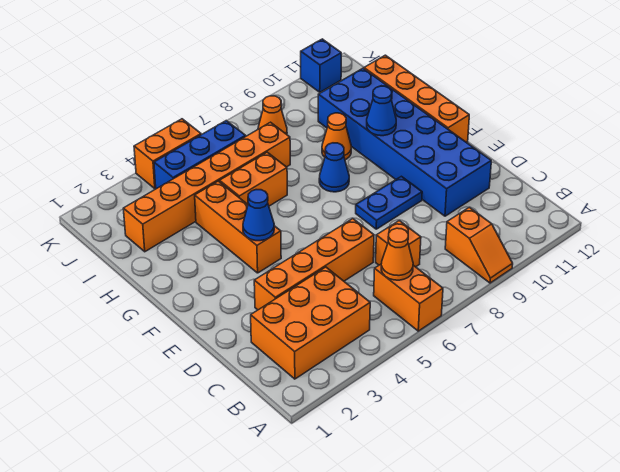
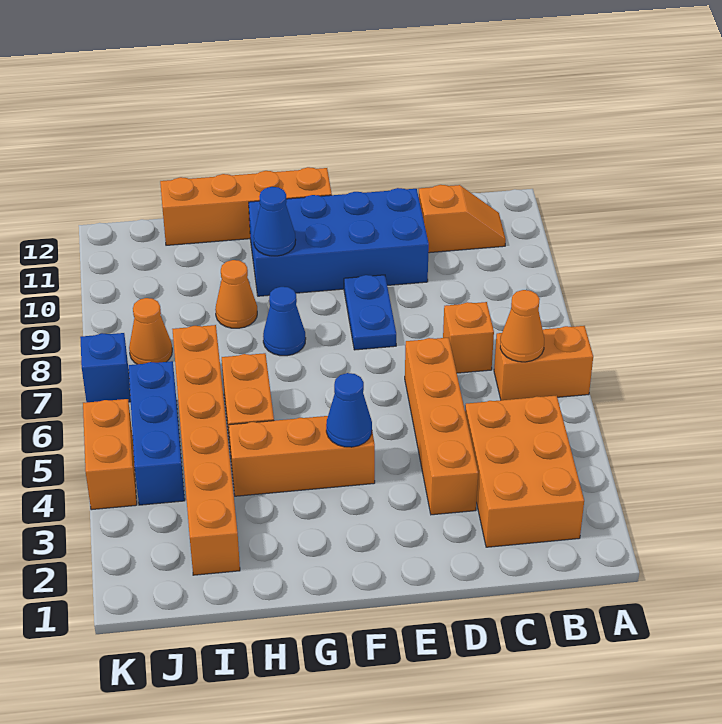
orange 1x2 slope [445,207,513,283] -> orange 1x2 slope moved to [419,185,506,253]
blue 2x6 brick [318,68,491,216] -> blue 2x4 brick [249,188,429,296]
blue 1x1 brick [301,39,341,92] -> blue 1x1 brick moved to [80,333,131,402]

